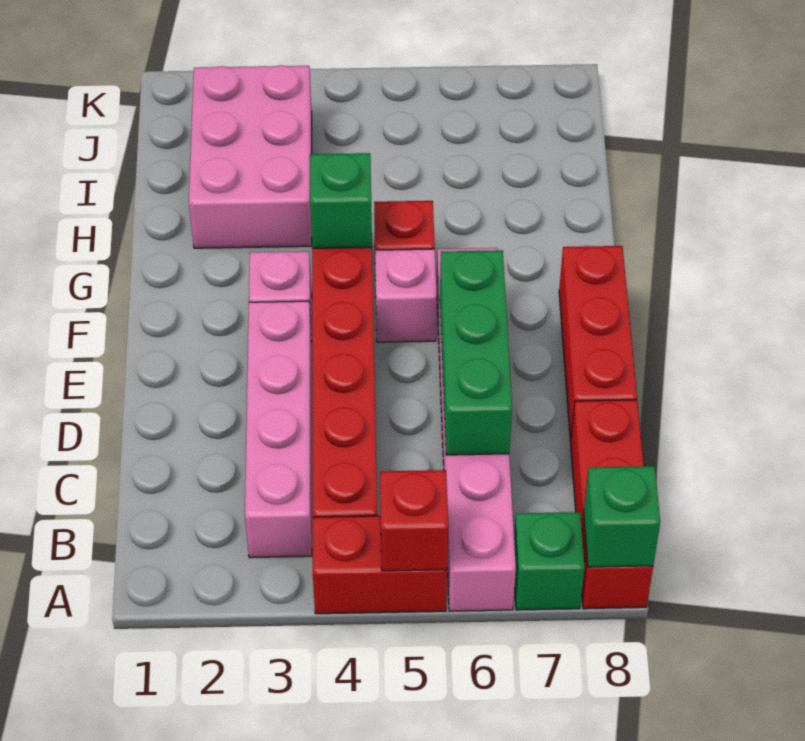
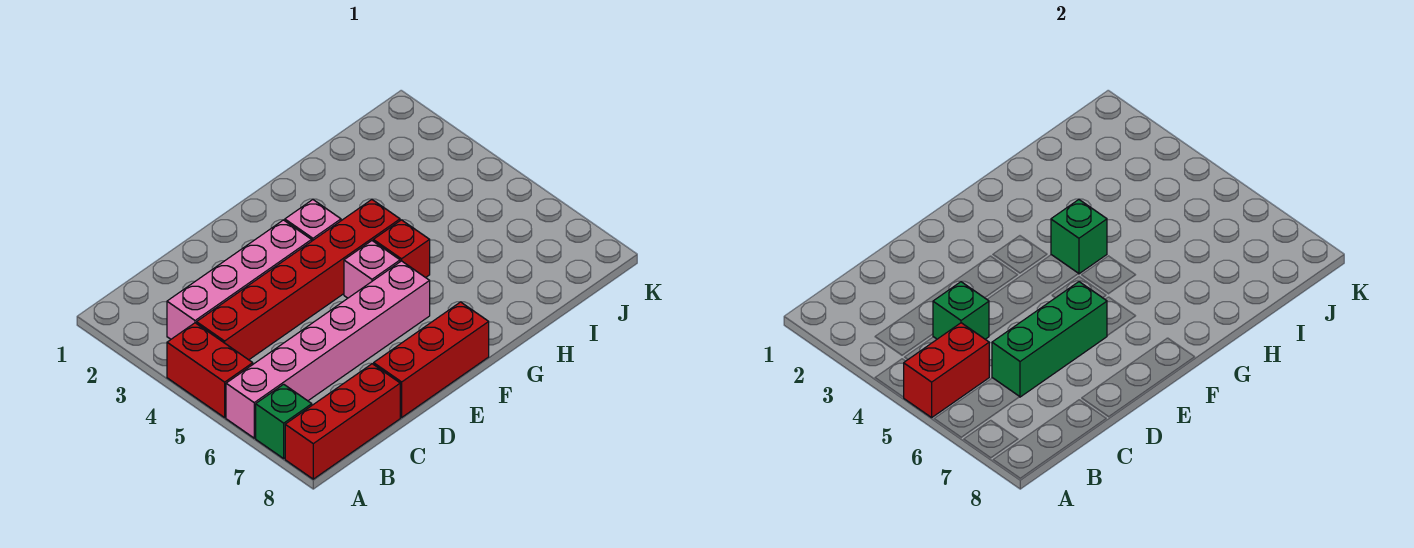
red 1x1 brick [380,470,448,571] -> red 1x2 brick [903,323,989,417]
green 1x1 brick [584,466,660,567] -> green 1x1 brick moved to [933,282,989,339]
pink 2x3 brick [189,65,312,248] -> none

